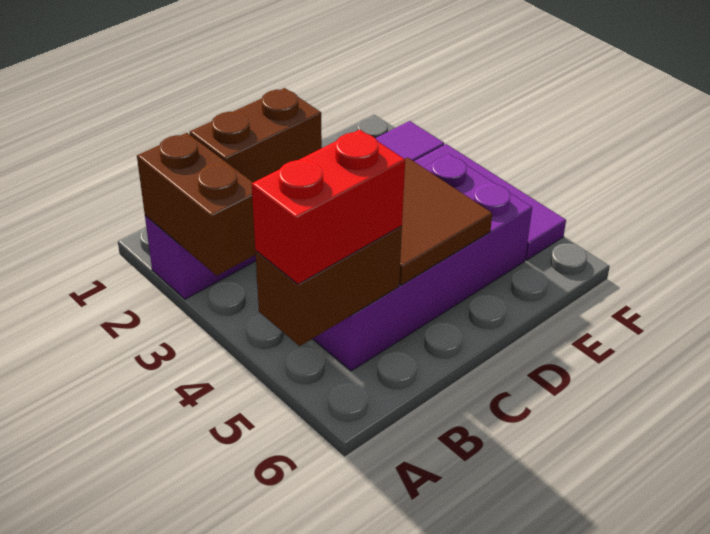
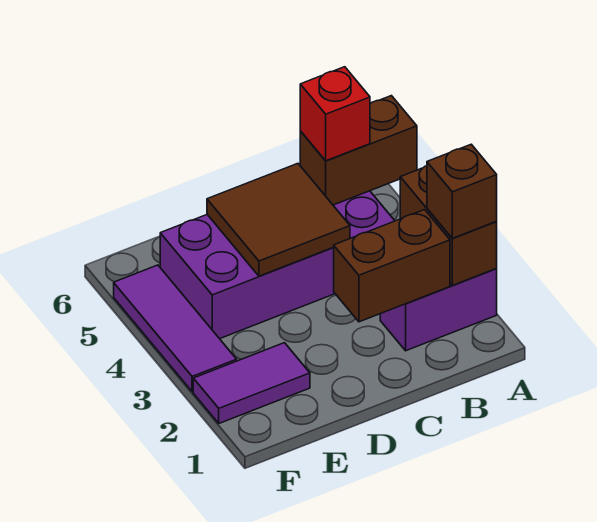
none -> brown 1x1 brick [427,144,497,238]
red 1x2 brick [252,130,405,284] -> red 1x1 brick [300,67,370,161]

